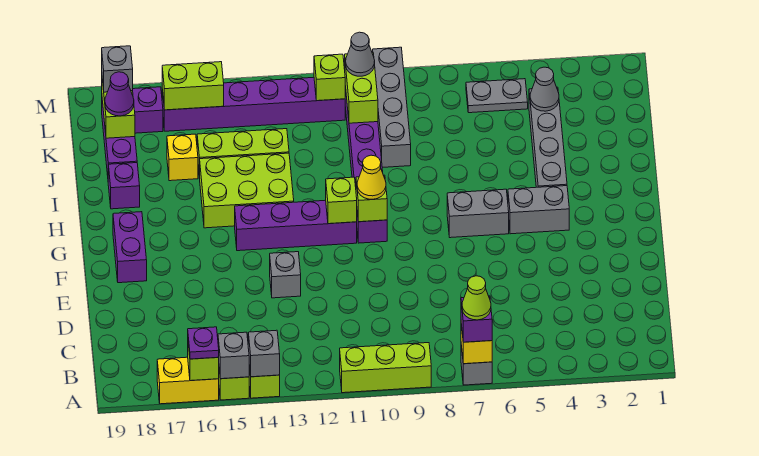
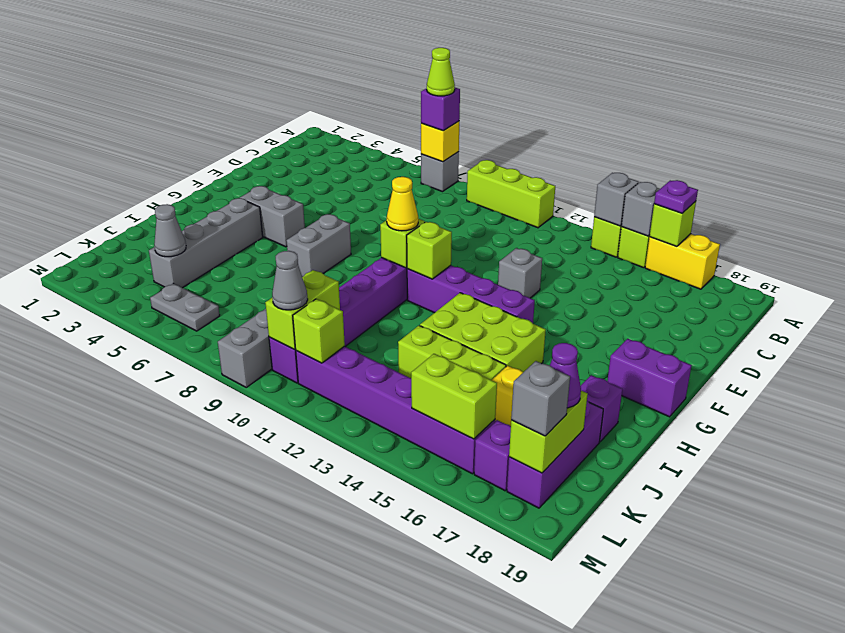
purple 1x2 brick [113,212,147,283] -> purple 1x2 brick turned to [607,339,692,417]
grey 1x2 brick [447,189,509,238] -> grey 1x2 brick turned to [286,214,351,277]

